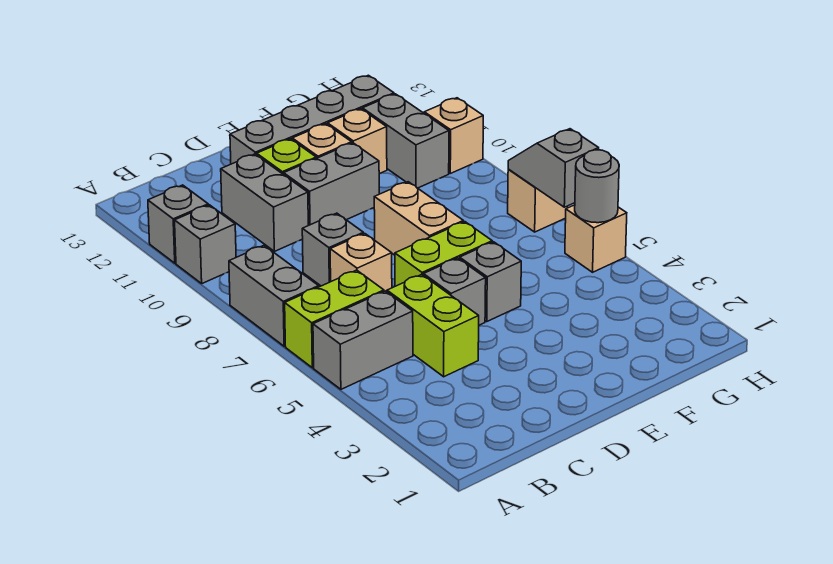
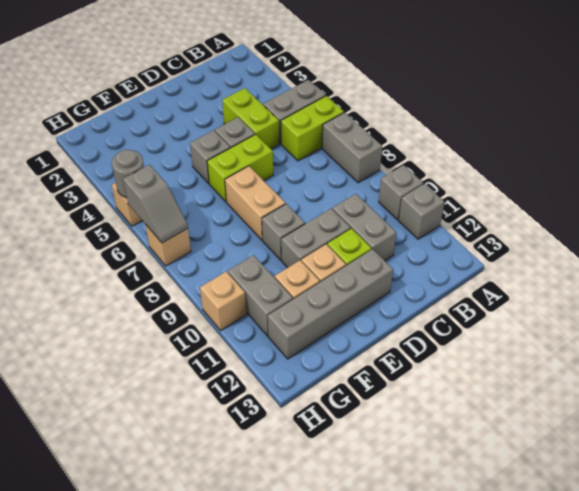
tan 1x1 brick [330,233,392,292] -> none
grey 1x1 brick [302,213,363,286] -> grey 1x1 brick moved to [262,204,305,260]

